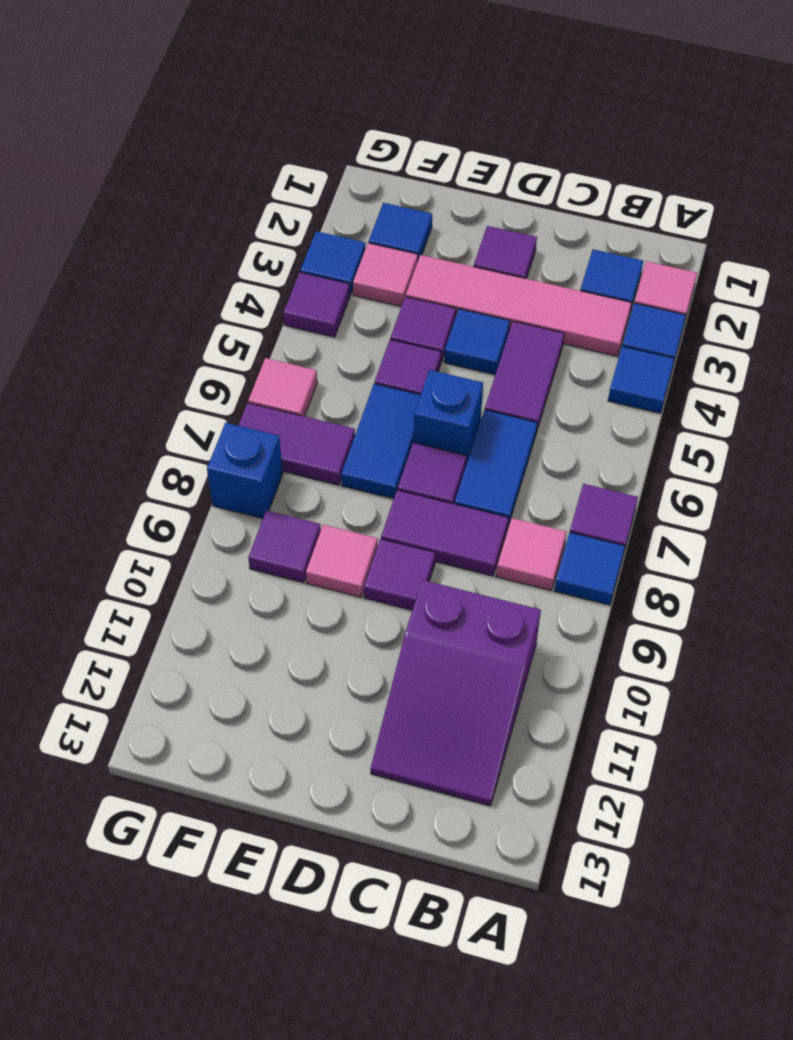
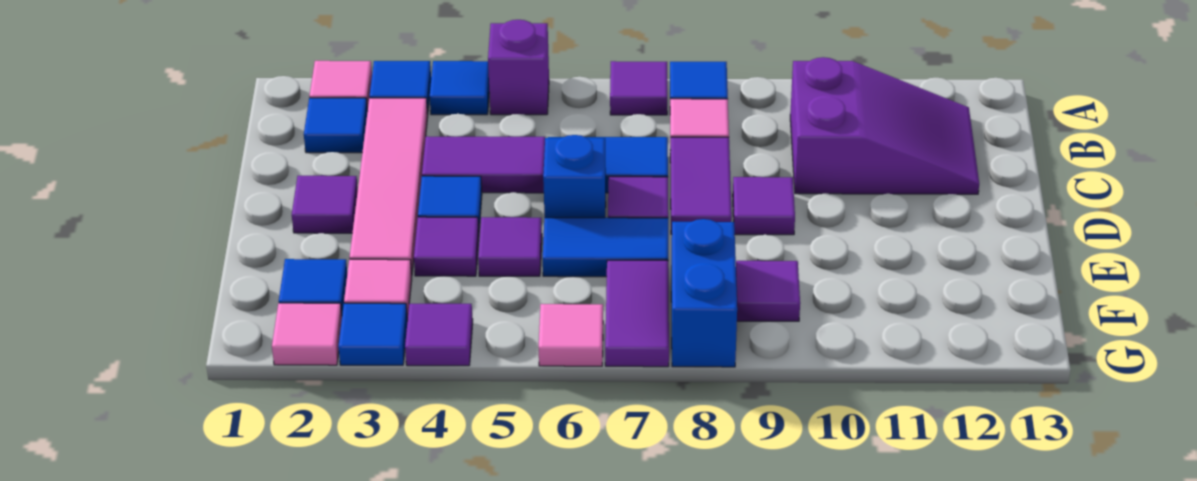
none -> purple 1x1 brick [488,20,549,115]
pink 1x1 tile [306,525,378,597] -> pink 1x1 tile moved to [272,303,342,365]
blue 1x1 brick [207,423,283,519] -> blue 1x2 brick [671,219,737,367]

